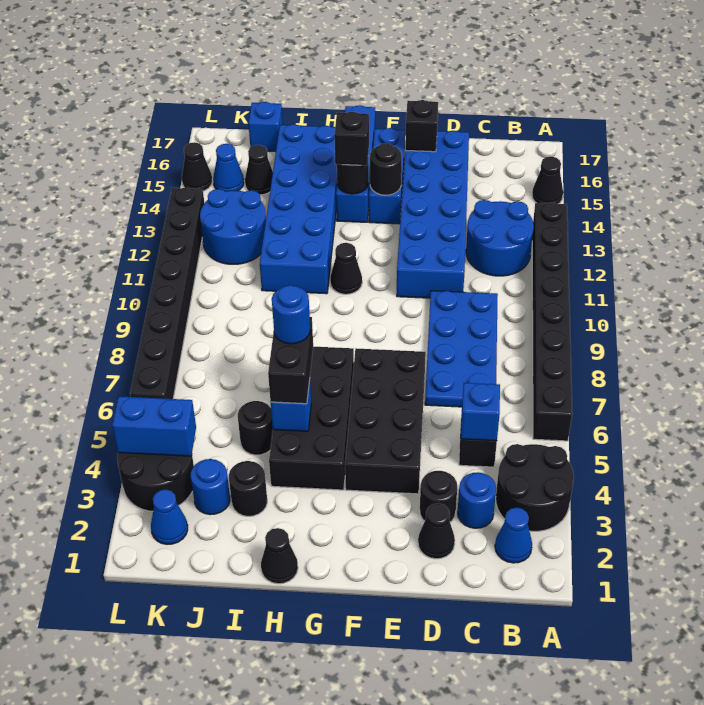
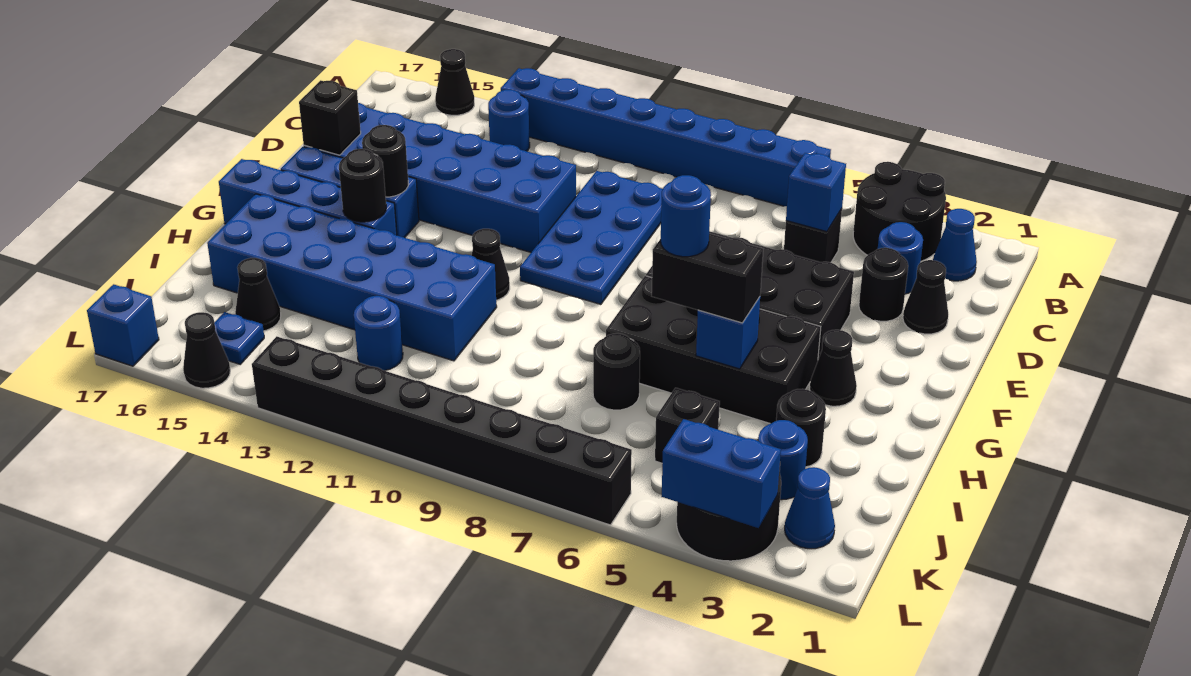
black 1x8 brick [532,203,572,441] -> blue 1x8 brick [501,68,831,206]
blue 2x2 round brick [466,200,534,276] -> blue 1x1 round brick [488,90,530,151]
blue 2x4 plate [425,291,498,407] -> blue 2x4 plate turned to [520,171,663,304]
black 1x1 brick [334,112,369,166] -> black 1x1 brick moved to [655,388,720,463]
black 1x1 cone [261,528,298,584] -> black 1x1 cone moved to [810,330,857,406]
black 1x1 round brick [238,401,273,455] -> black 1x1 round brick moved to [593,333,640,410]
blue 2x2 round brick [200,189,266,264] -> blue 1x1 round brick [354,296,403,371]
blue 1x1 brick [248,102,283,151] -> blue 1x1 brick moved to [87,284,159,366]
blue 1x2 brick [112,396,196,456] -> blue 1x2 brick turned to [662,419,781,528]
blue 1x1 cone [213,144,244,192] -> blue 1x1 plate [214,312,264,364]

